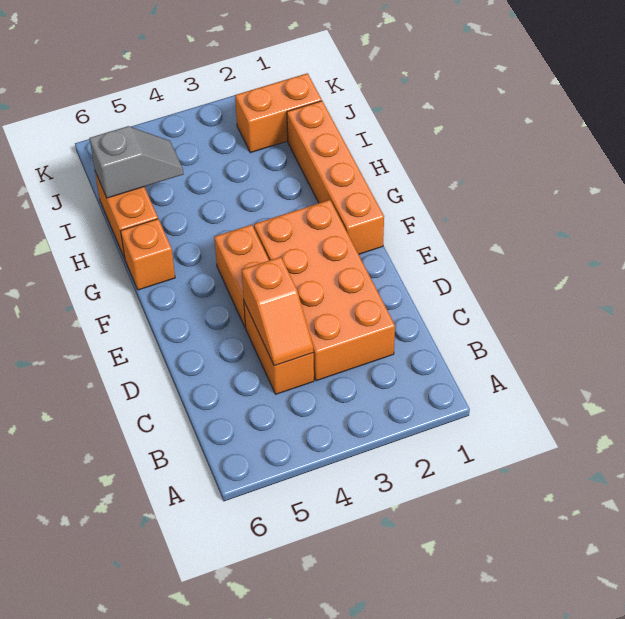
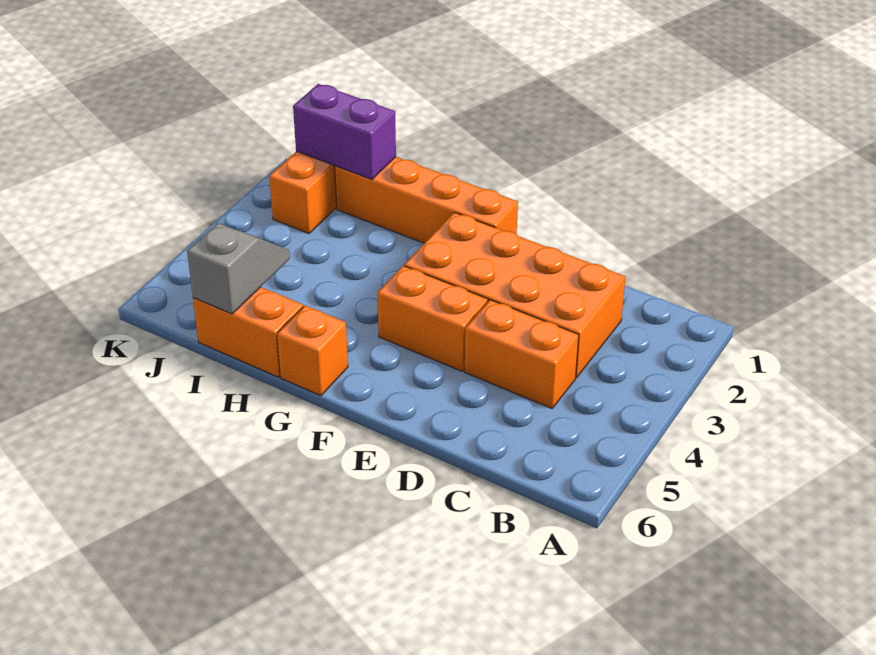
orange 1x2 slope [242,257,314,366] -> none
none -> purple 1x2 brick [293,84,396,179]

